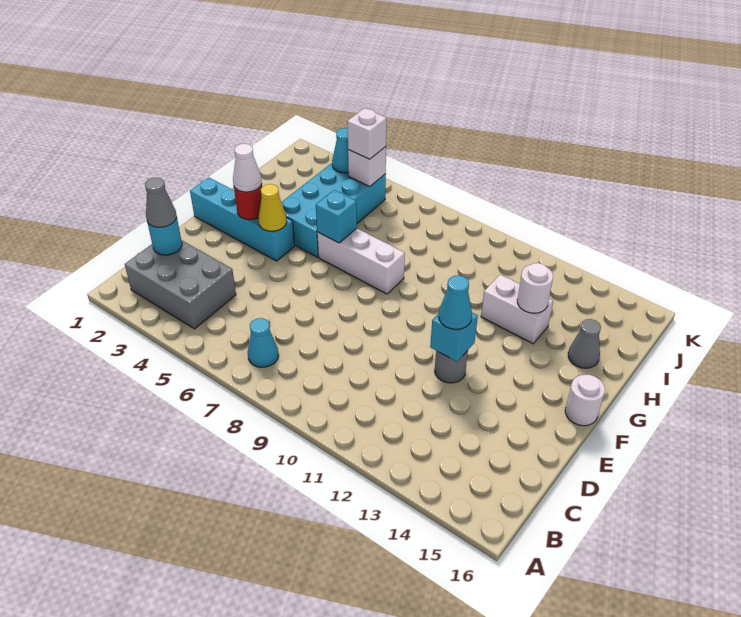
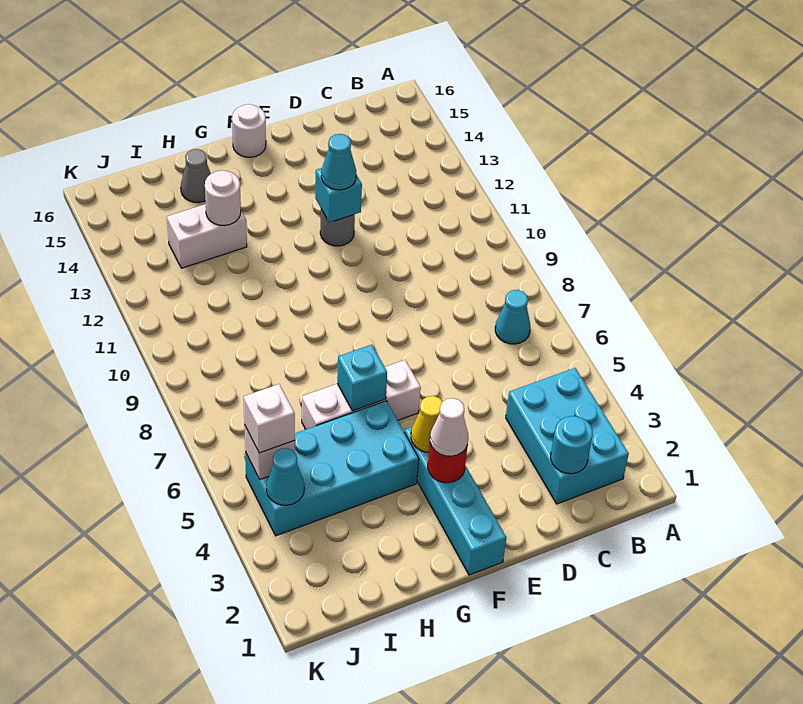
grey 2x3 brick [125,240,236,329] -> cyan 2x3 brick [506,368,629,504]
grey 1x1 cone [145,178,177,227] -> none
white 1x3 brick [317,228,405,294] -> white 1x3 brick turned to [302,360,421,429]
white 1x2 brick [481,275,553,344] -> white 1x2 brick turned to [167,204,247,268]

